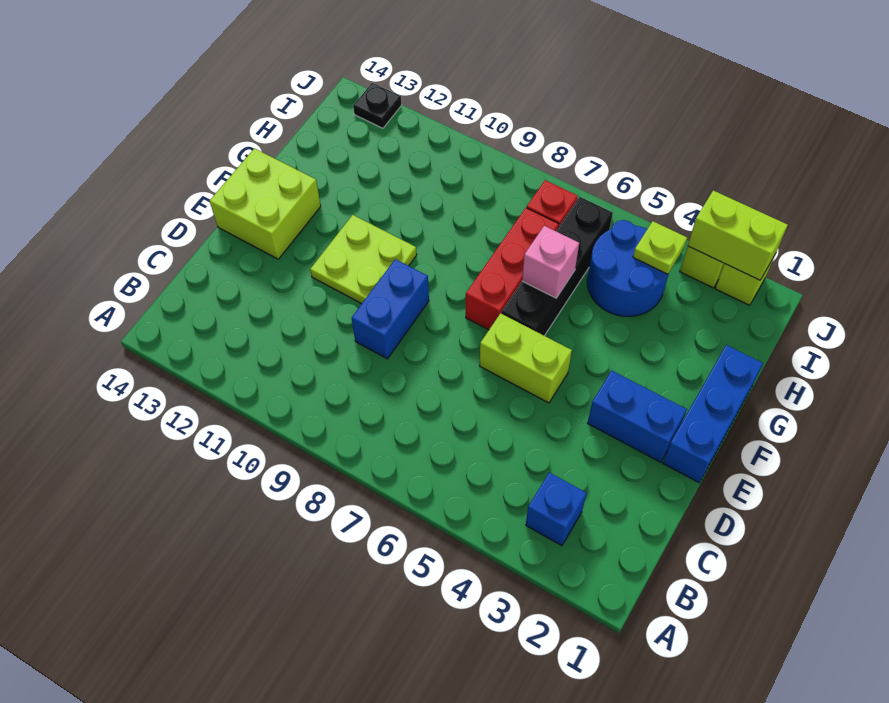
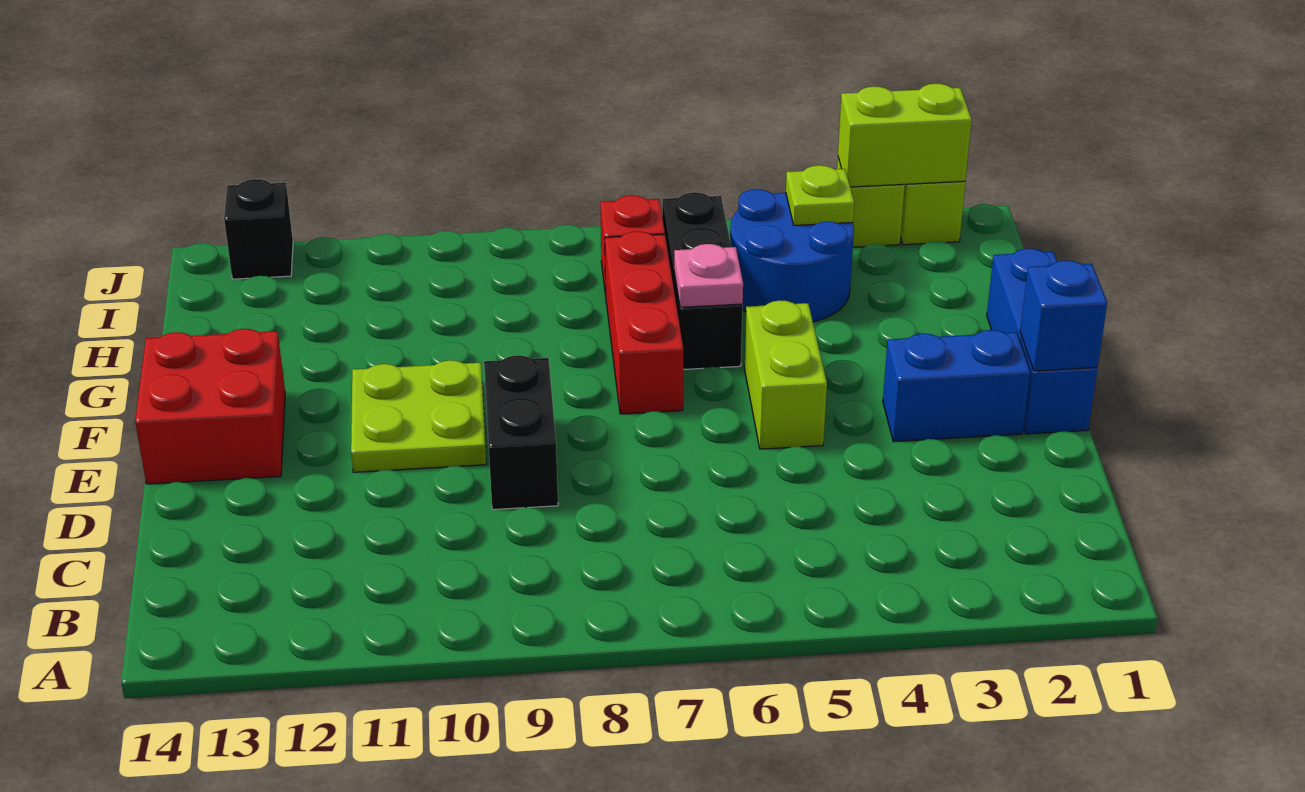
blue 1x1 brick [526,473,587,546] -> blue 1x1 brick moved to [1020,261,1107,371]
blue 1x2 brick [352,259,429,359] -> black 1x2 brick [484,355,558,510]
lime 1x2 brick [480,313,572,403] -> lime 1x2 brick turned to [744,300,827,449]
lime 2x2 brick [210,148,321,259] -> red 2x2 brick [135,329,285,484]
black 1x4 brick [501,197,613,336] -> black 1x3 brick [662,192,743,369]
pink 1x1 brick [522,226,579,298] -> pink 1x1 plate [674,244,743,307]
black 1x1 plate [353,83,401,128] -> black 1x1 brick [224,179,293,279]

